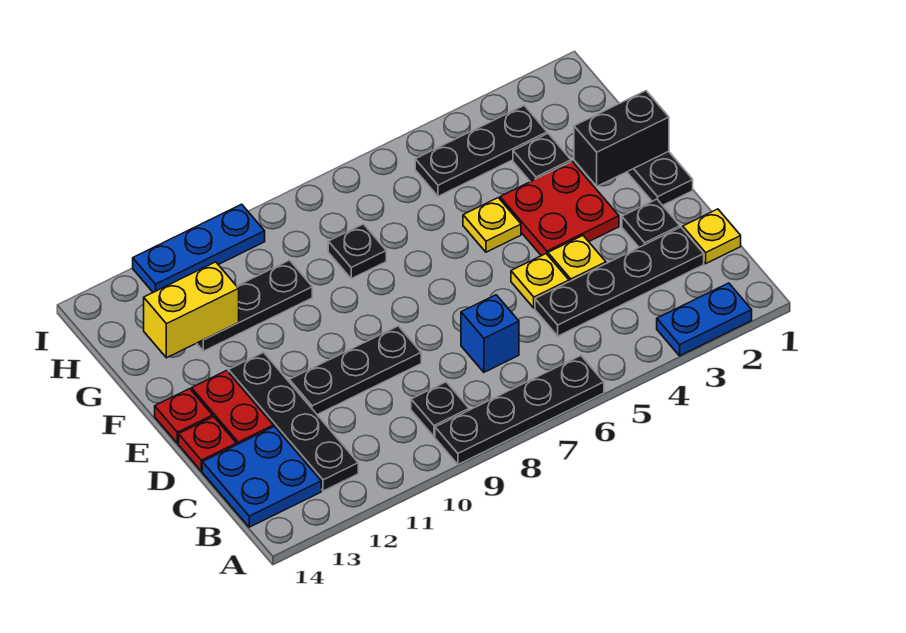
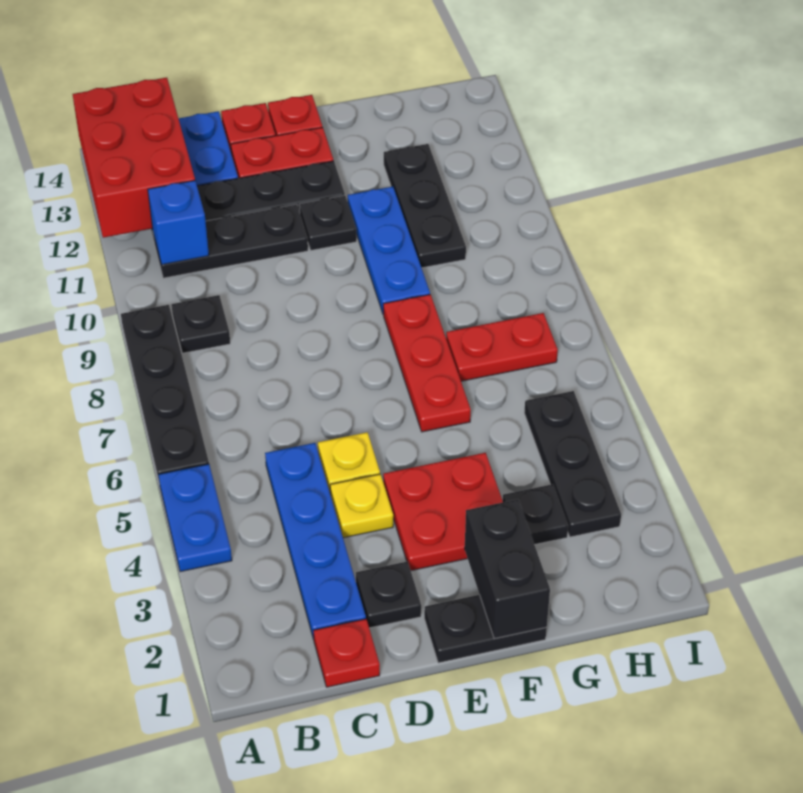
blue 1x2 plate [657,283,752,356] -> blue 1x2 plate moved to [158,464,232,572]
none -> red 2x3 brick [73,78,195,238]
yellow 1x1 plate [683,209,741,264] -> red 1x1 plate [313,619,380,687]
black 1x4 plate [535,227,704,336] -> blue 1x4 plate [265,443,366,640]
blue 1x1 brick [461,295,519,372] -> blue 1x1 brick moved to [148,181,209,265]
black 1x3 plate [289,326,421,415] -> black 1x3 plate turned to [153,204,308,278]
yellow 1x1 plate [463,198,521,252] -> none
none -> red 1x3 plate [383,294,471,432]
none -> red 1x2 plate [446,313,558,381]
black 1x1 plate [328,224,386,279] -> black 1x1 plate moved to [299,195,357,250]
yellow 1x2 brick [144,262,239,358] -> none
blue 1x3 plate [133,204,265,292] -> blue 1x3 plate moved to [348,187,430,315]

